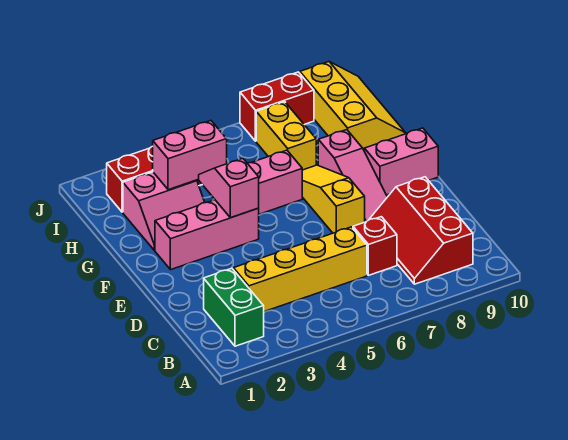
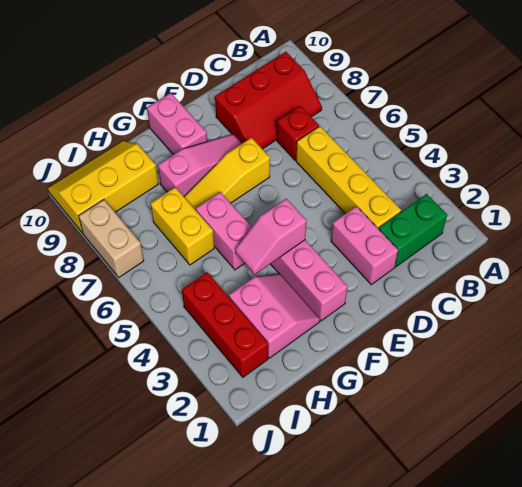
pink 1x2 brick [153,121,227,190] -> pink 1x2 brick moved to [331,206,398,285]
yellow 1x2 brick [256,102,316,170] -> yellow 1x2 brick turned to [151,187,214,265]
red 1x2 brick [240,72,314,141] -> tan 1x2 brick [79,200,144,277]

